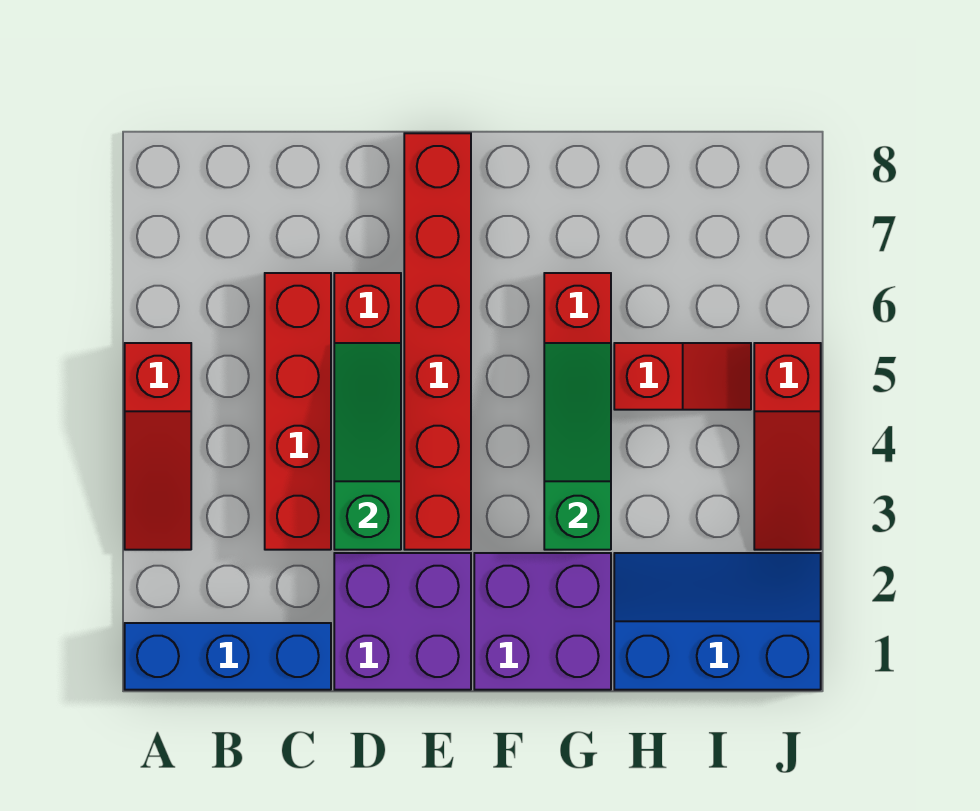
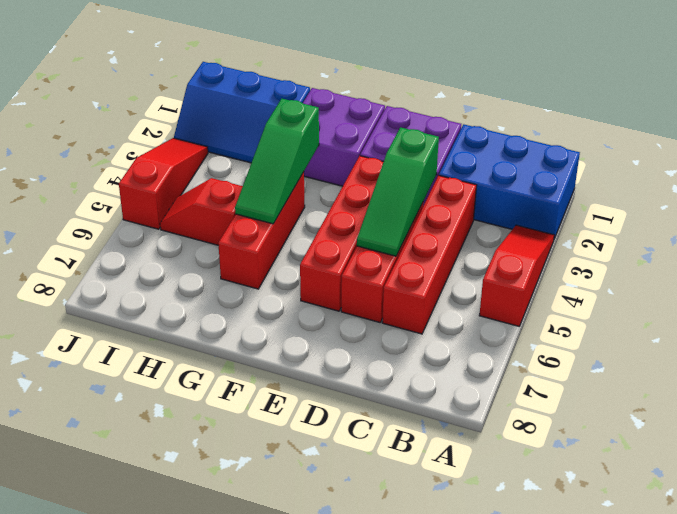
blue 1x3 brick [125,623,331,690] -> blue 2x3 brick [439,124,580,239]
red 1x6 brick [404,133,471,550] -> red 1x4 brick [300,156,383,311]

